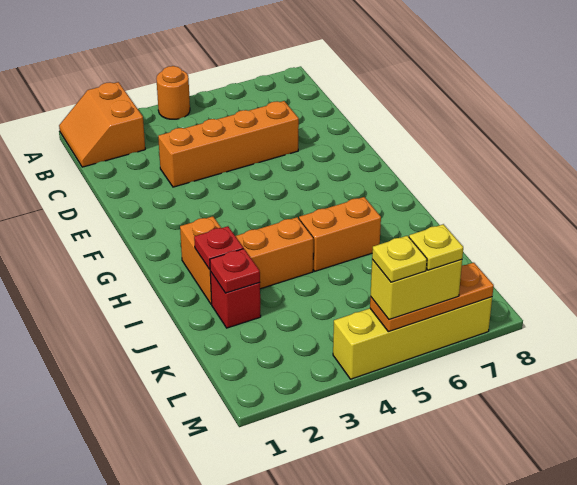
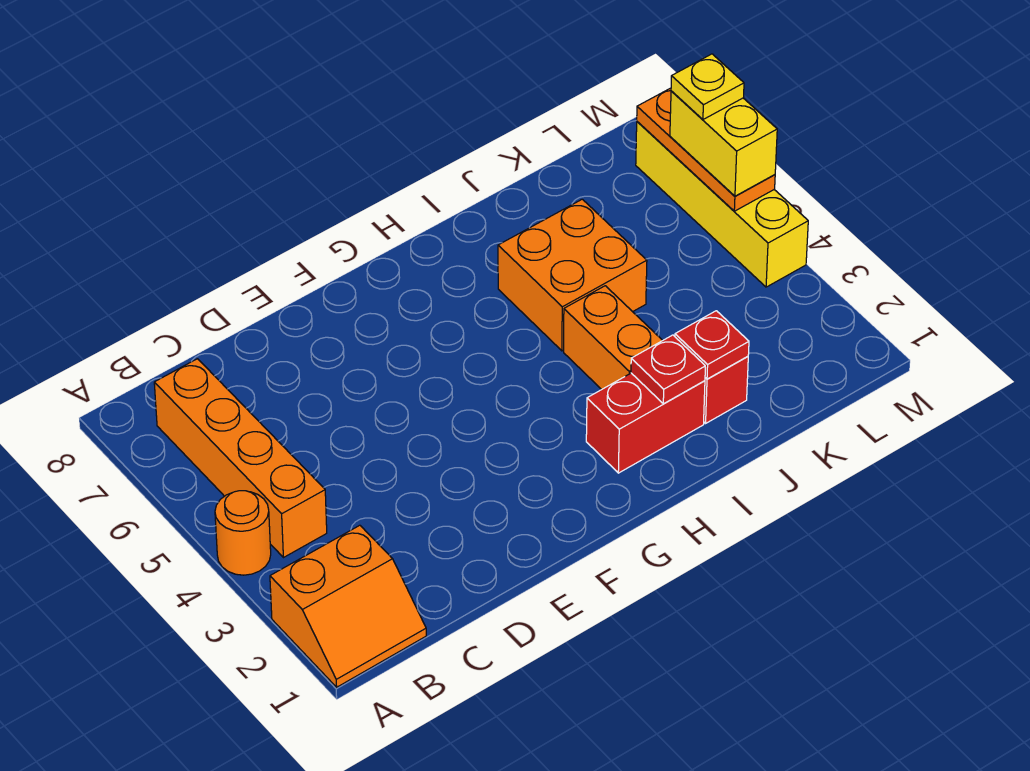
orange 1x4 brick [158,101,299,187] -> orange 1x4 brick moved to [154,359,327,558]
orange 1x2 brick [180,216,221,304] -> red 1x2 brick [586,373,705,473]
orange 1x2 brick [299,197,381,271] -> orange 2x2 brick [498,199,647,351]
yellow 1x1 plate [372,236,427,282] -> none

